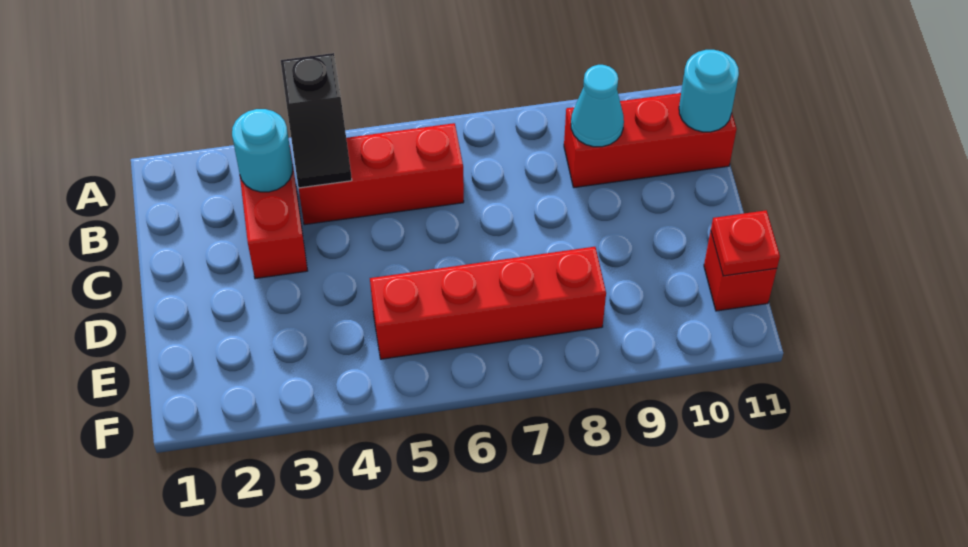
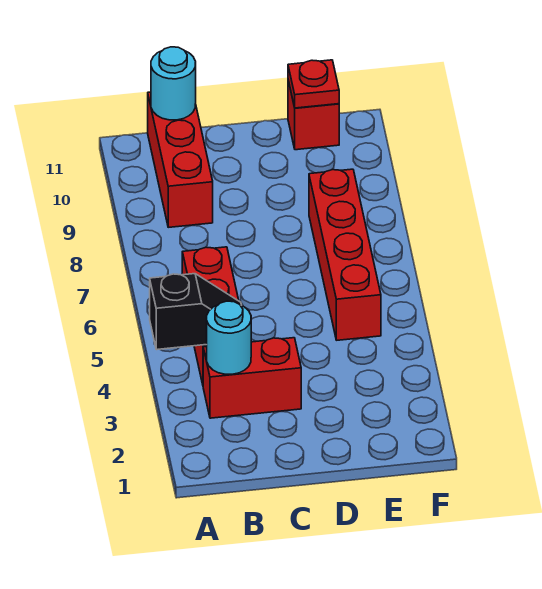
cyan 1x1 cone [571,65,624,147] -> none

